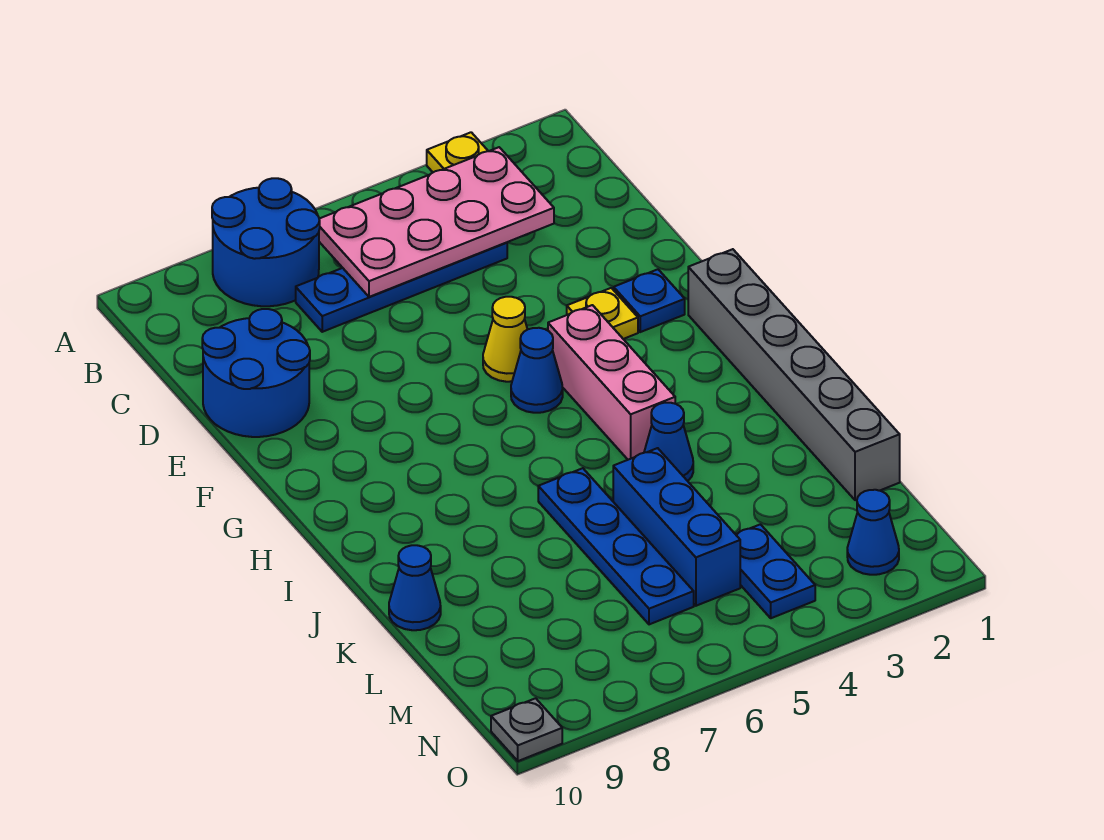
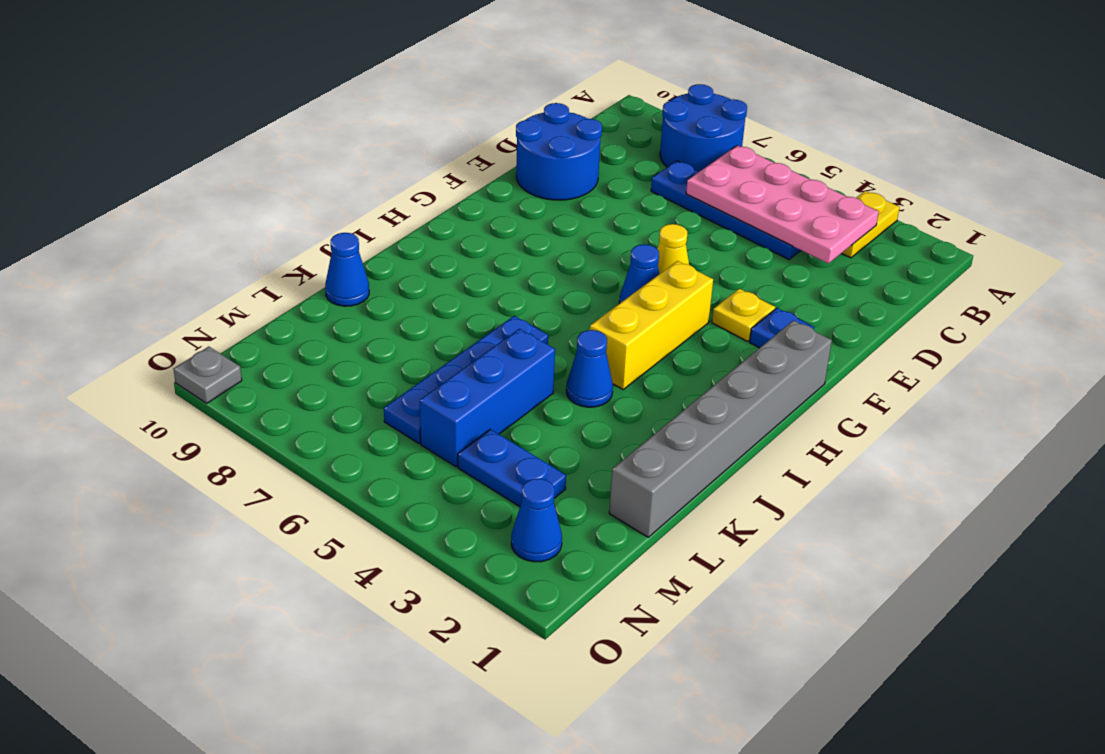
pink 1x3 brick [548,305,675,460] -> yellow 1x3 brick [590,261,713,389]
blue 1x2 plate [736,524,815,618] -> blue 1x2 plate turned to [458,429,566,507]

